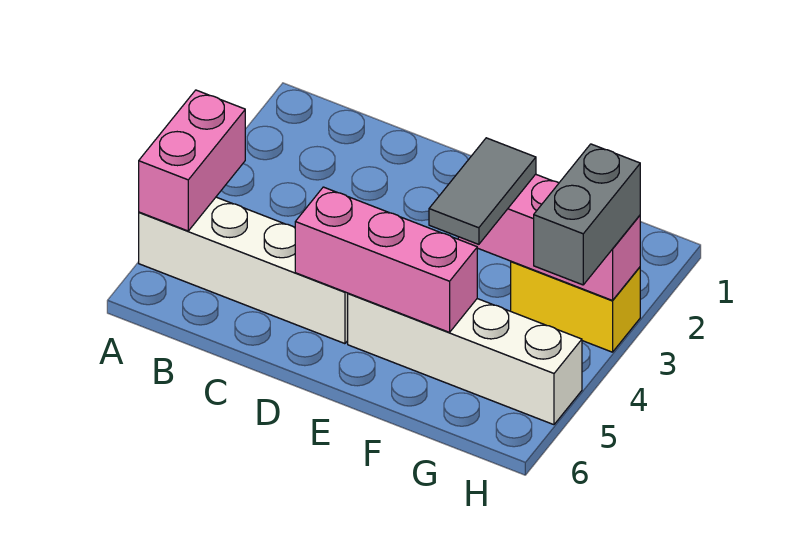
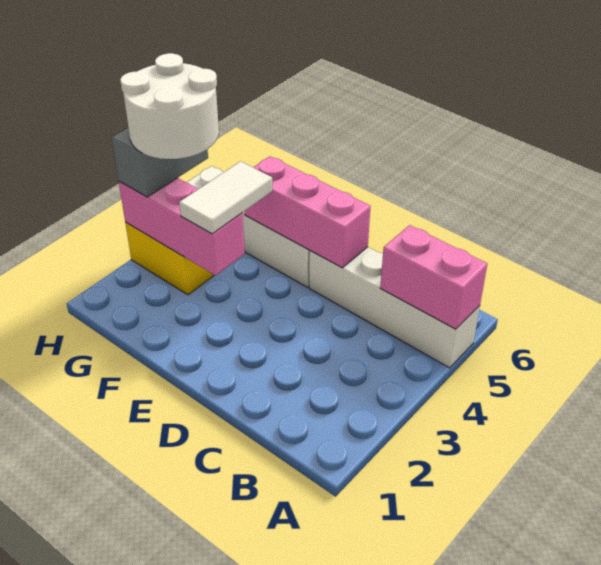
pink 1x2 brick [139,90,245,231] -> pink 1x2 brick turned to [380,225,487,329]
grey 1x2 tile [429,138,536,244] -> white 1x2 tile [179,161,272,234]
none -> white 2x2 round brick [120,53,219,159]

